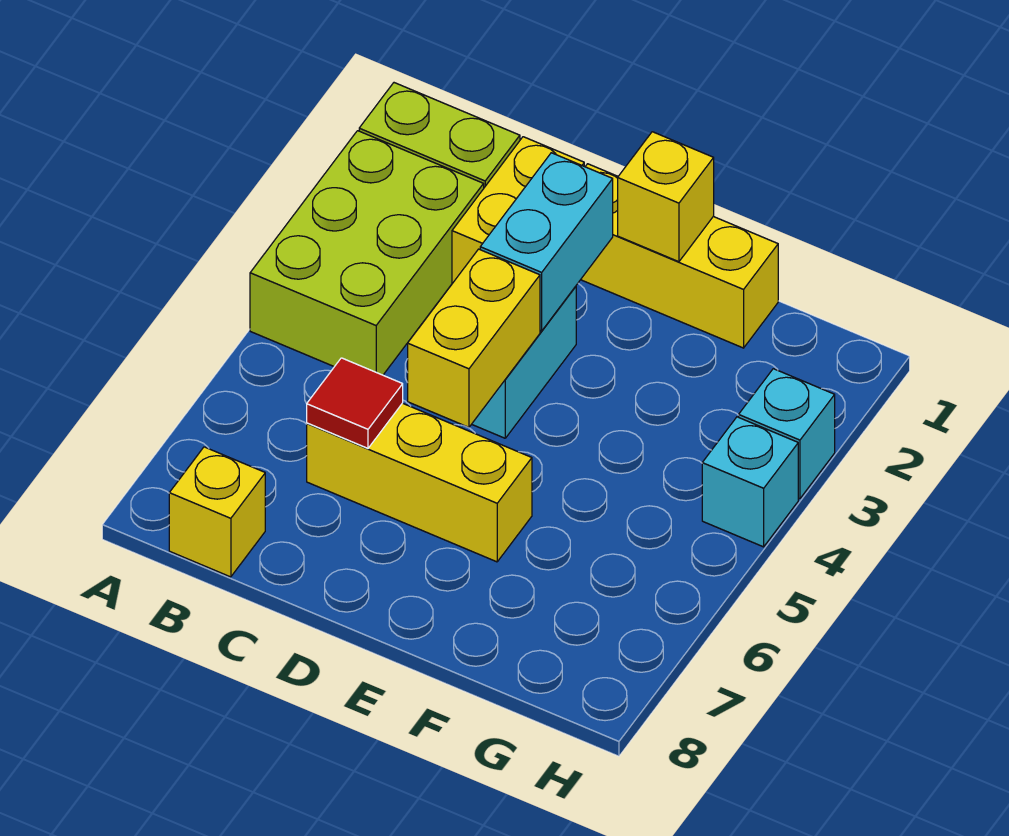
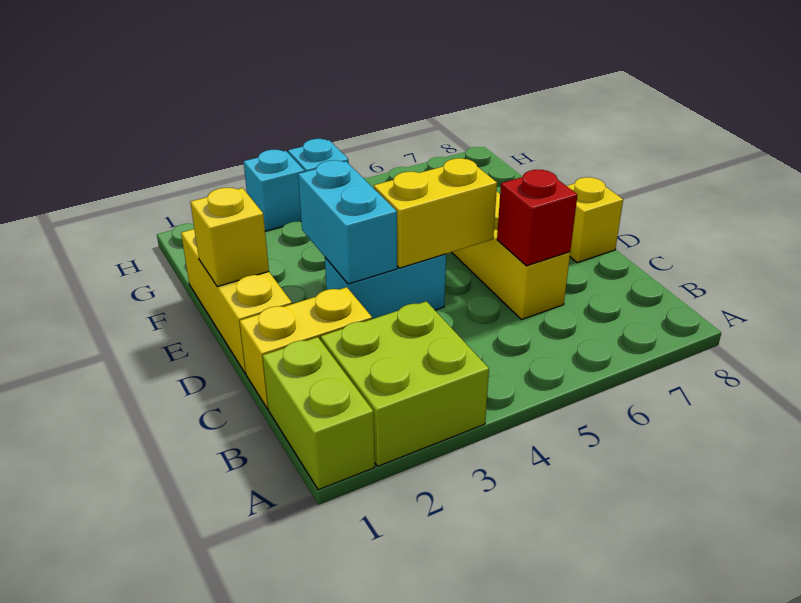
lime 2x3 brick [250,131,484,375] -> lime 2x2 brick [321,301,489,466]
yellow 1x1 brick [169,447,265,577] -> yellow 1x1 brick moved to [567,177,623,263]
red 1x1 tile [307,358,403,448] -> red 1x1 brick [497,170,577,266]
cyan 1x2 brick [480,153,613,331] -> cyan 1x2 brick turned to [298,160,397,284]

